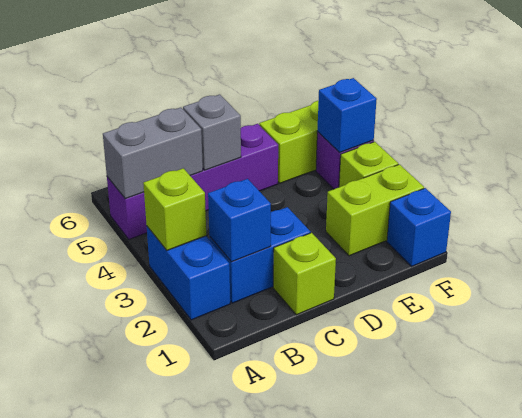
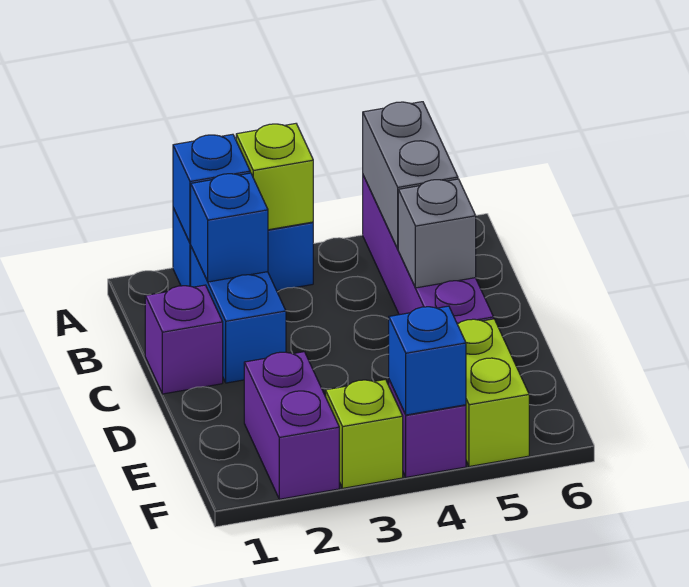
lime 1x1 brick [273,233,336,315] -> purple 1x1 brick [145,285,223,394]
lime 1x2 brick [326,164,424,256] -> purple 1x2 brick [244,352,339,499]
blue 1x1 brick [387,188,451,266] -> blue 1x1 brick moved to [173,134,250,243]

